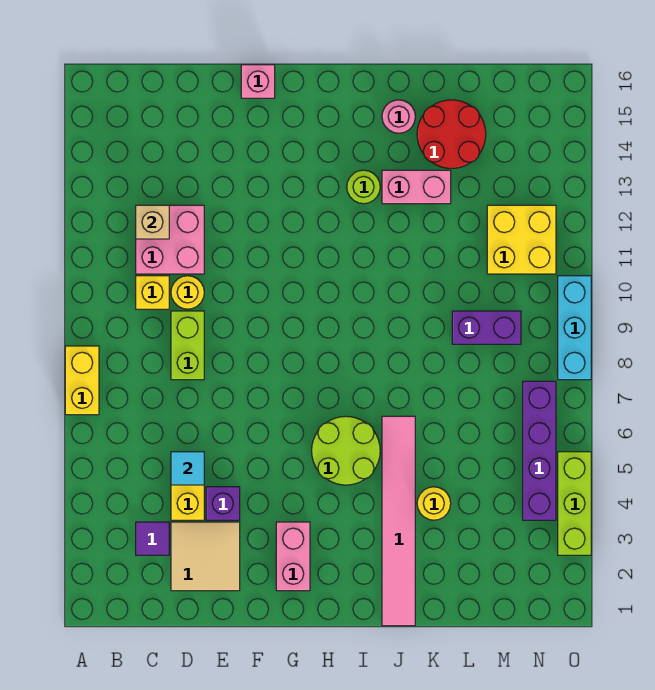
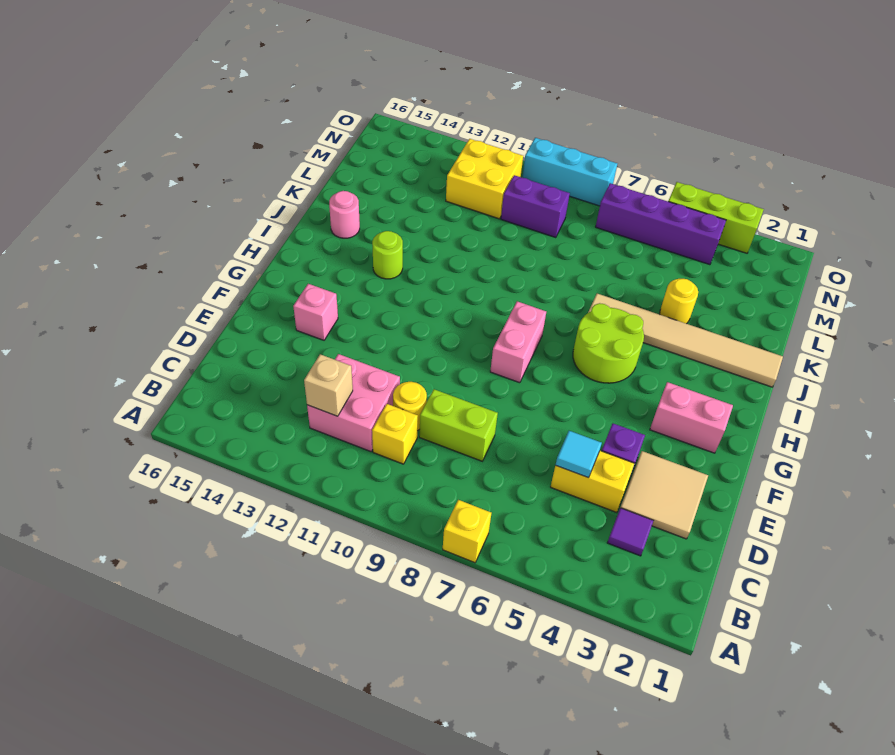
yellow 1x2 brick [65,346,99,415] -> yellow 1x1 brick [443,500,491,563]
pink 1x1 brick [241,65,275,98] -> pink 1x1 brick moved to [293,284,338,340]
pink 1x6 tile [382,416,415,626] -> tan 1x6 tile [588,294,783,387]
pink 1x2 brick [382,170,451,204] -> pink 1x2 brick moved to [490,301,546,383]
red 2x2 round brick [417,100,486,169] -> none
purple 1x2 brick [452,311,521,344] -> purple 1x2 brick turned to [501,175,570,238]

